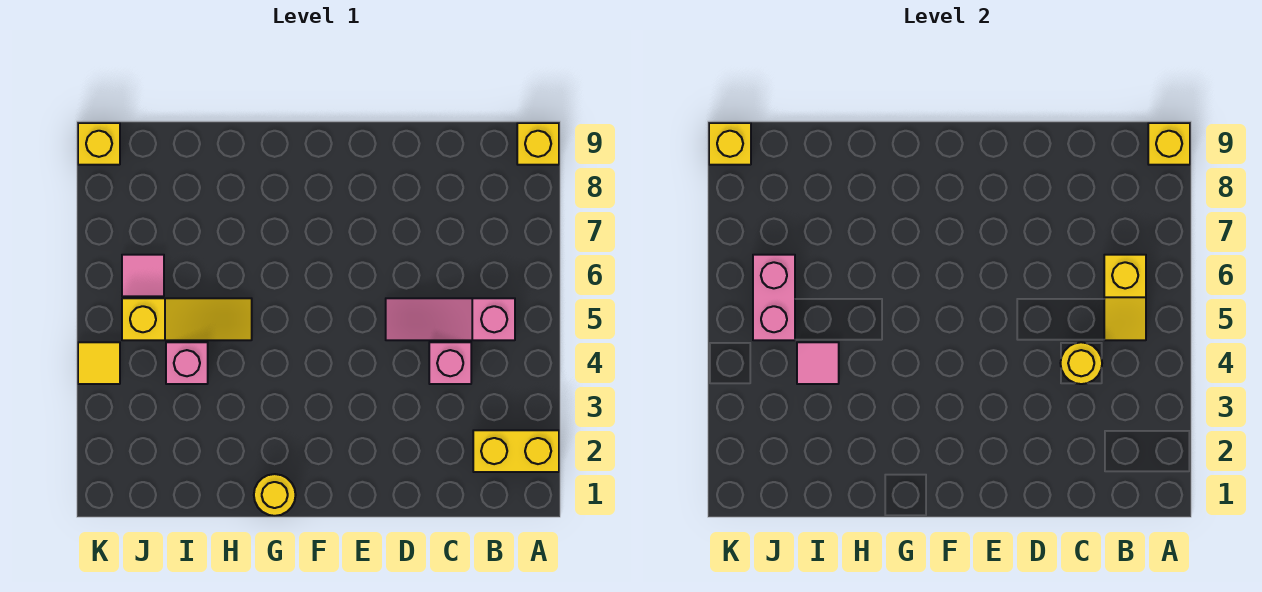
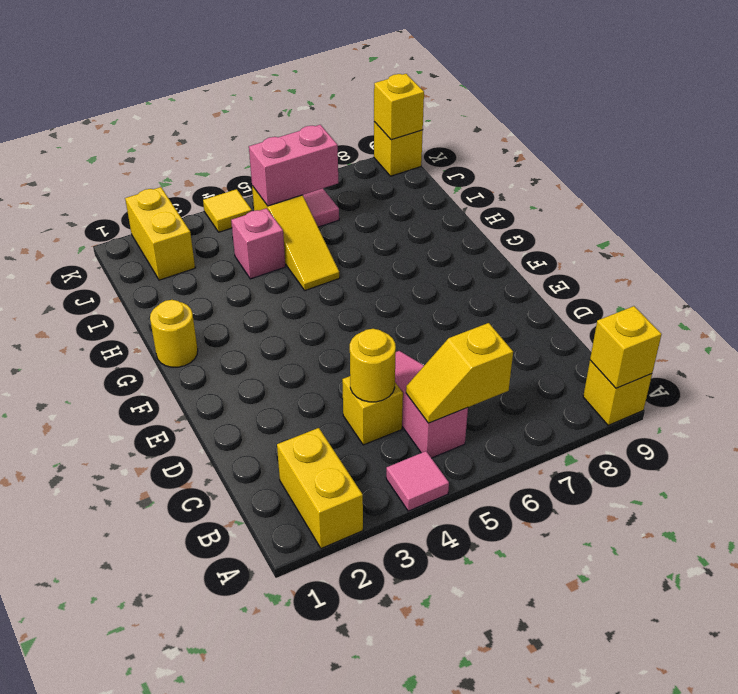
pink 1x1 brick [429,342,471,384] -> yellow 1x1 brick [342,376,403,445]
pink 1x1 tile [797,342,839,384] -> pink 1x1 tile moved to [386,451,449,511]
none -> yellow 1x2 brick [125,187,195,280]

